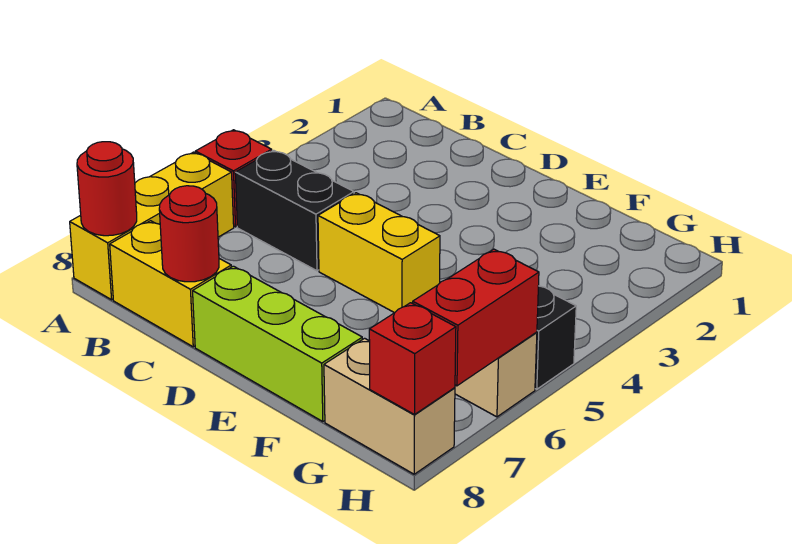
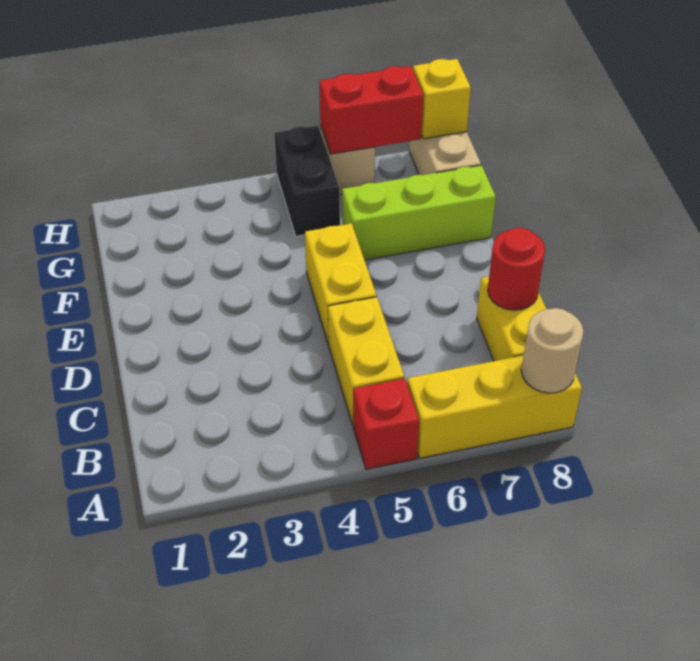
red 1x1 round brick [77,142,137,236] -> tan 1x1 round brick [521,308,583,393]
black 1x2 brick [235,150,354,271] -> yellow 1x2 brick [328,297,404,425]
lime 1x3 brick [193,266,362,421] -> lime 1x3 brick turned to [342,165,496,260]
red 1x1 brick [369,303,456,415] -> yellow 1x1 brick [413,59,471,139]

